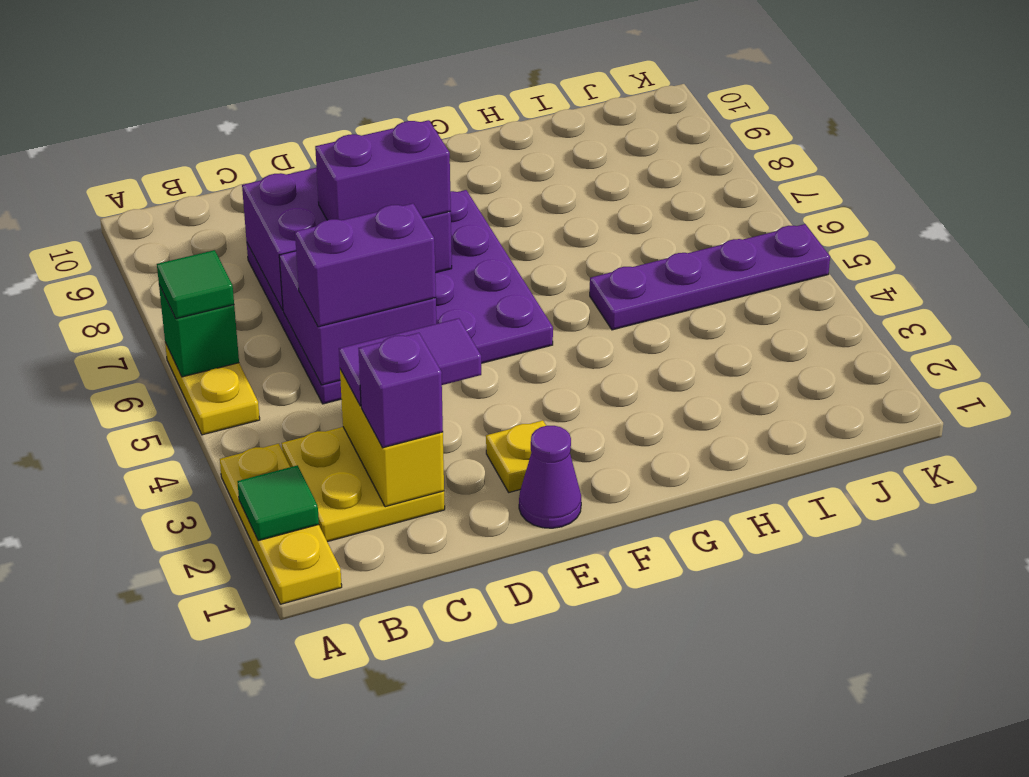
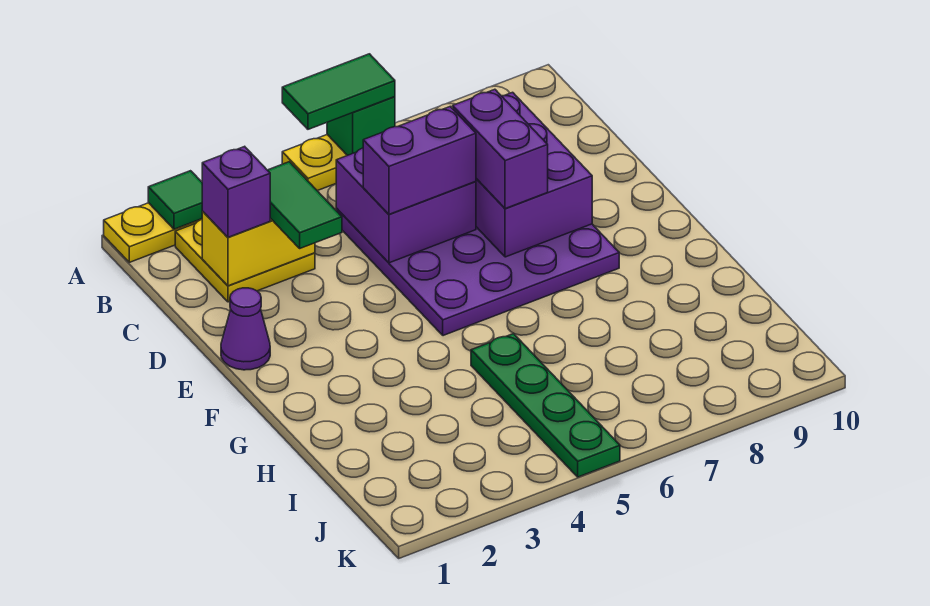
green 1x1 tile [157,250,234,319] -> green 1x2 tile [282,54,395,129]
purple 1x2 tile [339,318,481,406] -> green 1x2 tile [268,162,342,248]
purple 1x2 brick [295,203,436,327] -> purple 1x2 brick turned to [363,106,476,214]
yellow 1x1 plate [486,420,546,492] -> none
purple 1x4 plate [590,224,830,330] -> green 1x4 plate [471,334,620,477]

